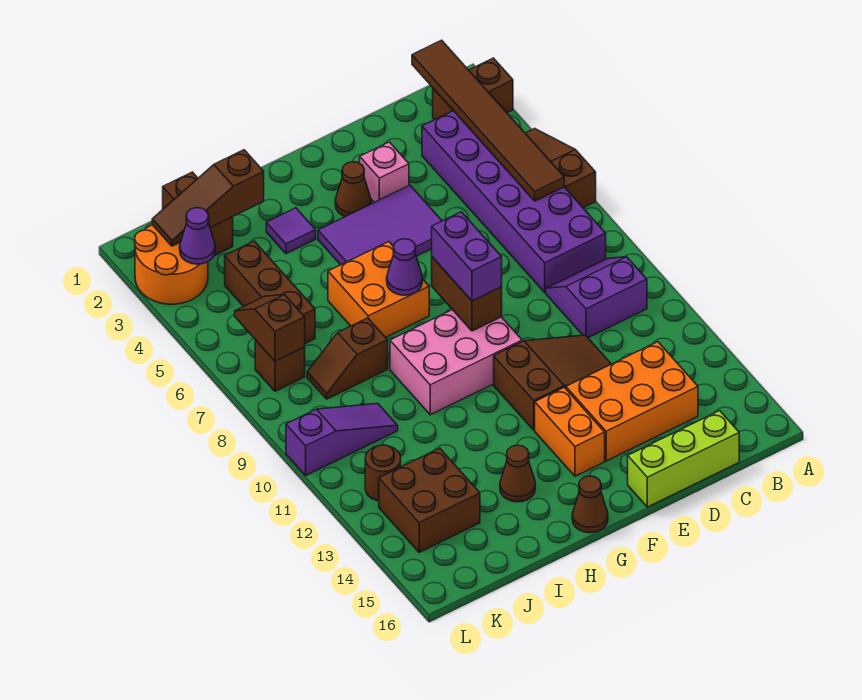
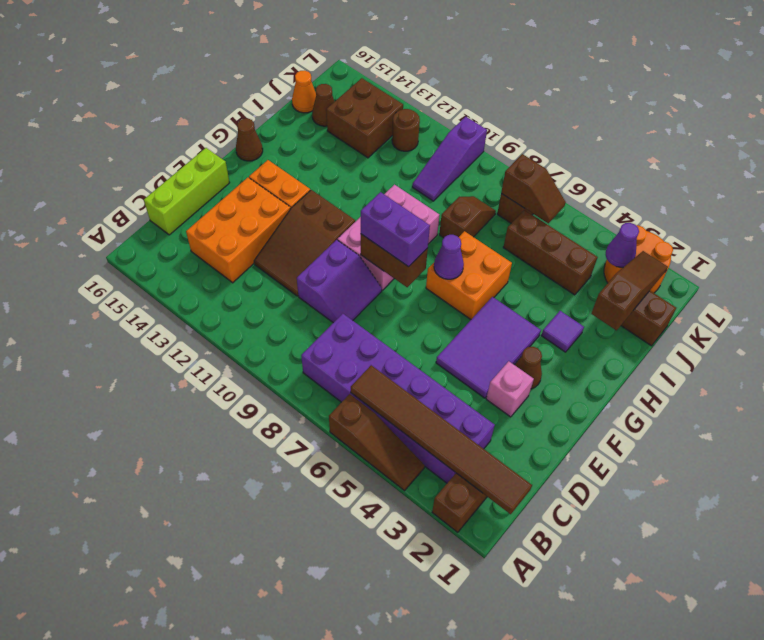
purple 2x2 slope [546,257,647,338] -> purple 2x2 slope moved to [297,240,382,323]
brown 1x1 cone [500,445,535,502] -> brown 1x1 cone moved to [312,84,334,126]
none -> orange 1x1 cone [292,70,316,113]

